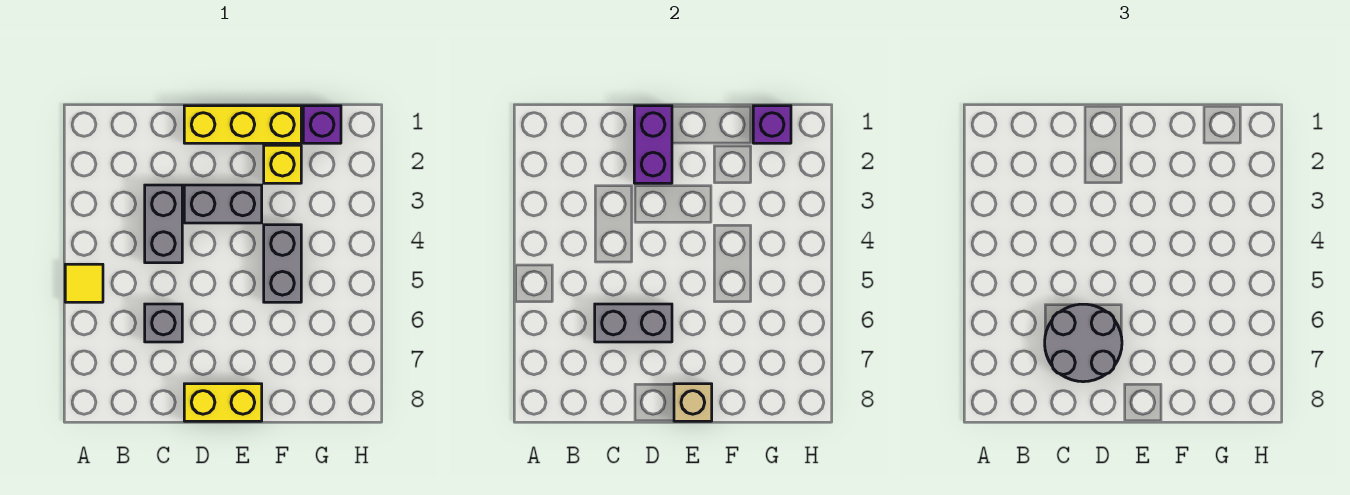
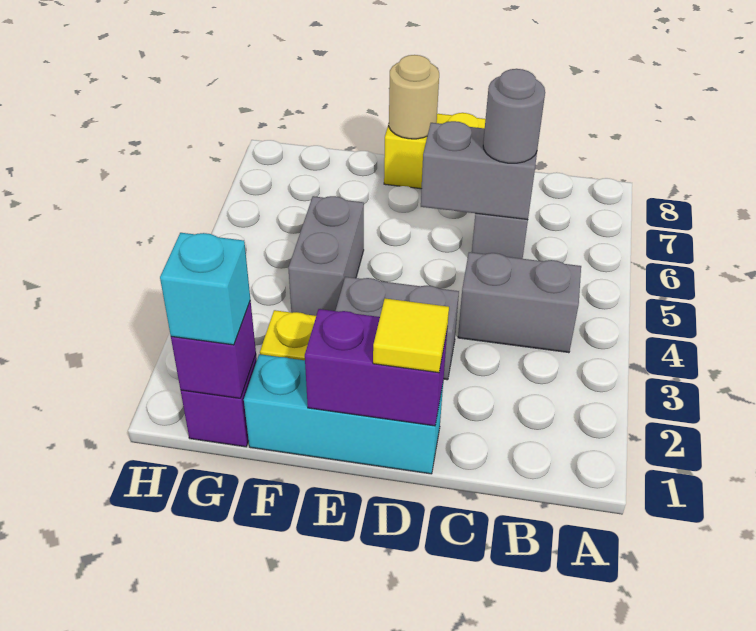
yellow 1x1 tile [65,264,103,302] -> yellow 1x1 tile moved to [373,298,449,373]
grey 1x2 brick [145,185,182,263] -> grey 1x2 brick turned to [458,252,581,353]
grey 2x2 round brick [1045,304,1122,382] -> grey 1x1 round brick [483,69,545,163]
yellow 1x3 brick [184,106,301,143] -> cyan 1x3 brick [244,354,443,474]
purple 1x2 brick [634,106,672,183] -> purple 1x2 brick turned to [305,309,448,426]
tan 1x1 brick [674,384,712,421] -> tan 1x1 round brick [389,55,439,139]
none -> cyan 1x1 brick [160,233,250,345]

